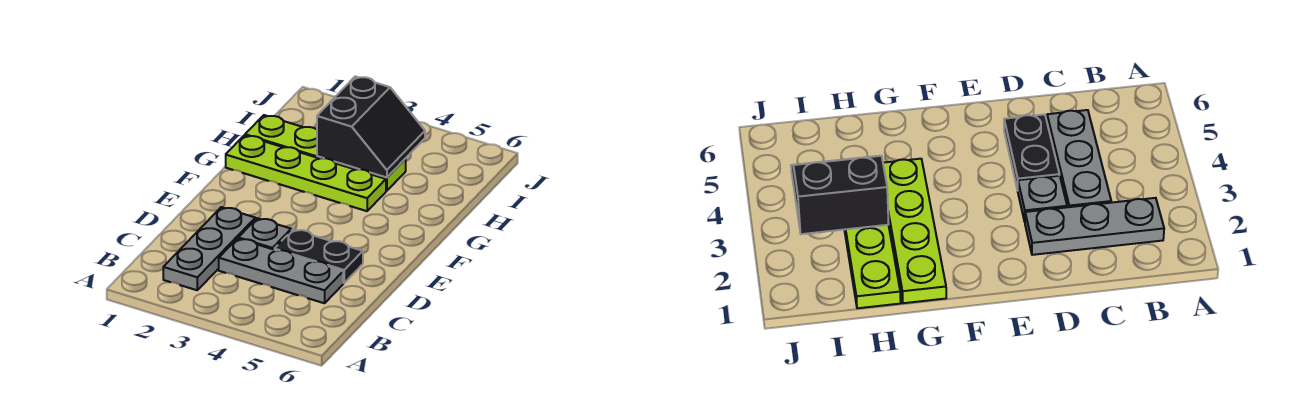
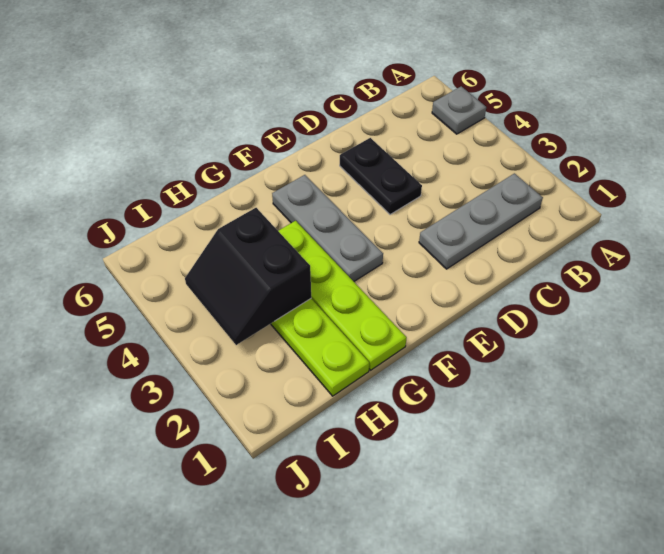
grey 1x3 plate [219,239,343,303] -> grey 1x3 plate moved to [272,175,383,281]
grey 1x1 plate [238,218,291,250] -> grey 1x1 plate moved to [432,86,486,134]
black 2x2 slope [317,76,425,177] -> black 2x2 slope turned to [185,208,311,345]

